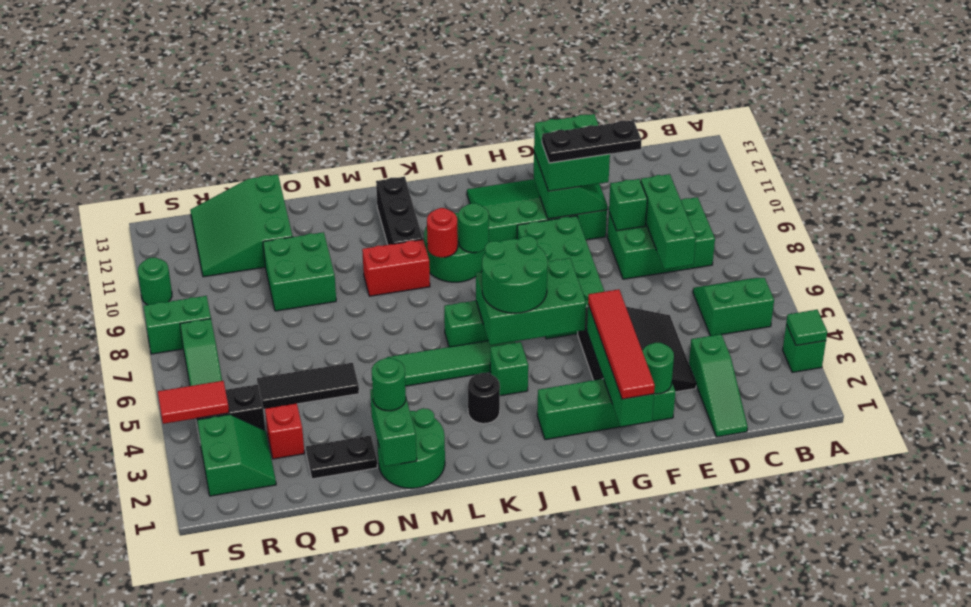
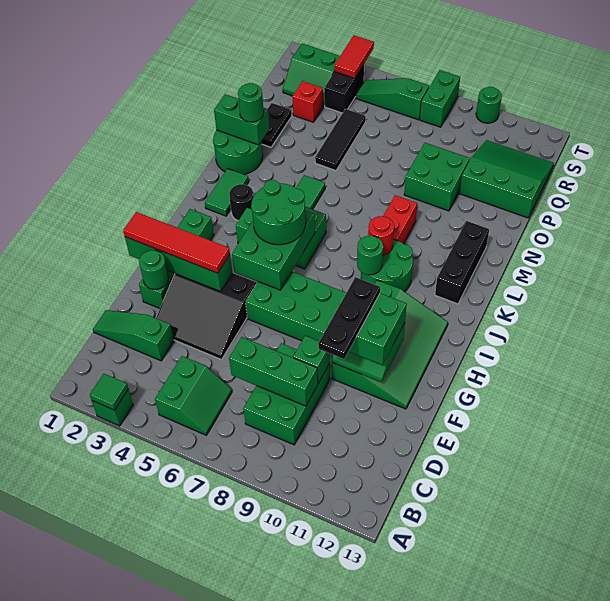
none -> green 1x2 tile [205,169,249,216]
black 1x3 brick [376,177,423,245] -> black 1x3 brick turned to [435,221,489,304]

